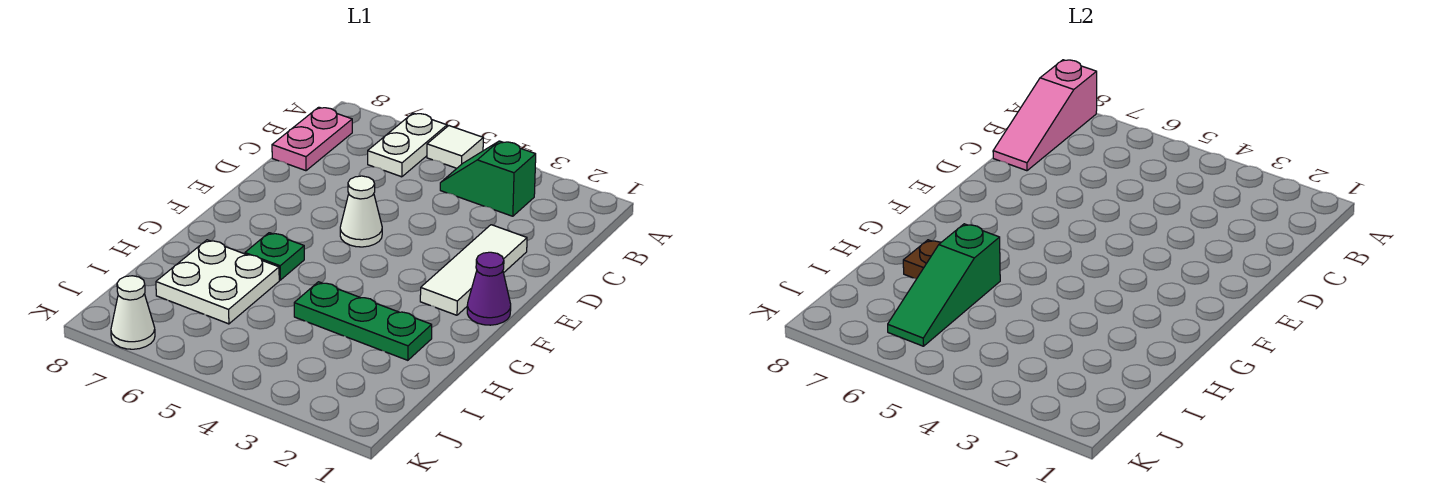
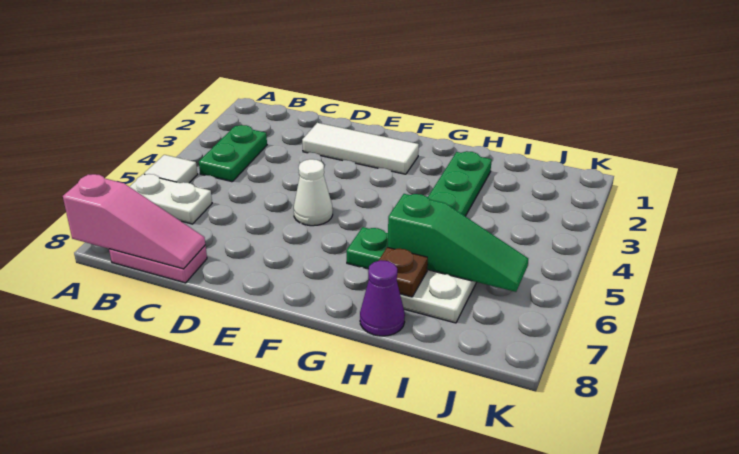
green 1x2 slope [440,141,536,216] -> green 1x2 plate [199,125,267,182]
purple 1x1 cone [467,252,511,325] -> purple 1x1 cone moved to [360,260,405,336]
white 1x1 cone [111,276,155,349] -> none

